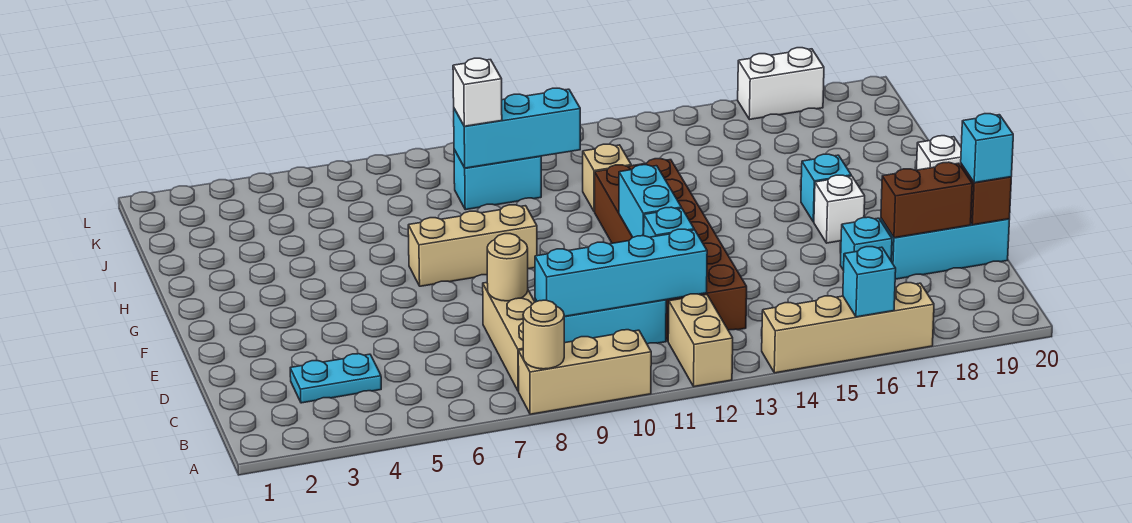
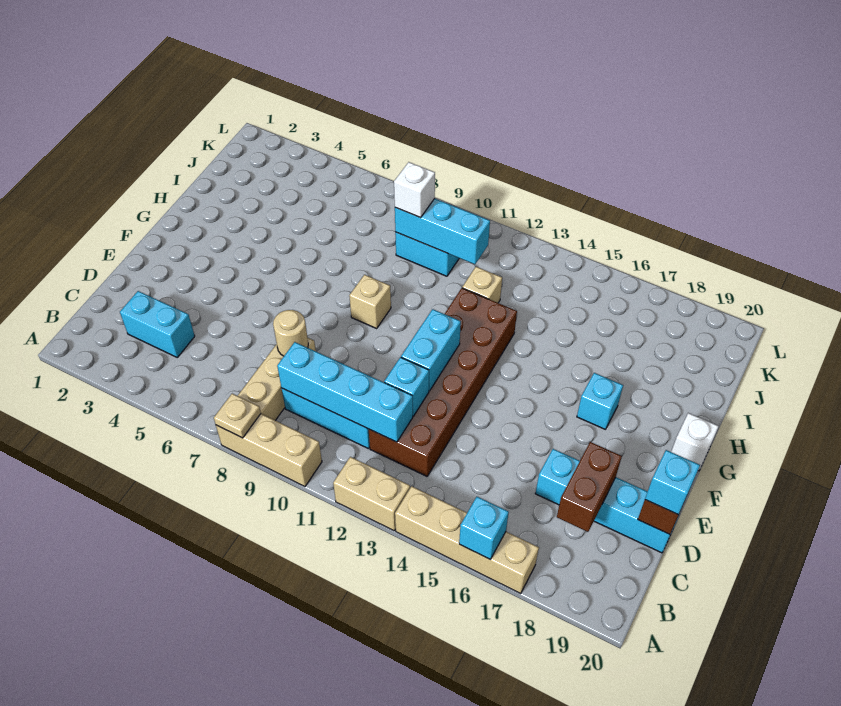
tan 1x1 round brick [523,300,564,369] -> tan 1x1 plate [214,394,261,438]
tan 1x2 brick [668,294,733,387] -> tan 1x2 brick turned to [333,457,410,531]
cyan 1x2 plate [290,354,381,403] -> cyan 1x2 brick [120,291,195,357]
brown 1x2 brick [881,162,972,238] -> brown 1x2 brick turned to [557,442,622,532]
white 1x1 brick [814,175,865,243] -> none
tan 1x3 brick [408,205,537,286] -> tan 1x1 brick [349,275,391,328]
white 1x2 brick [738,48,824,119] -> none

